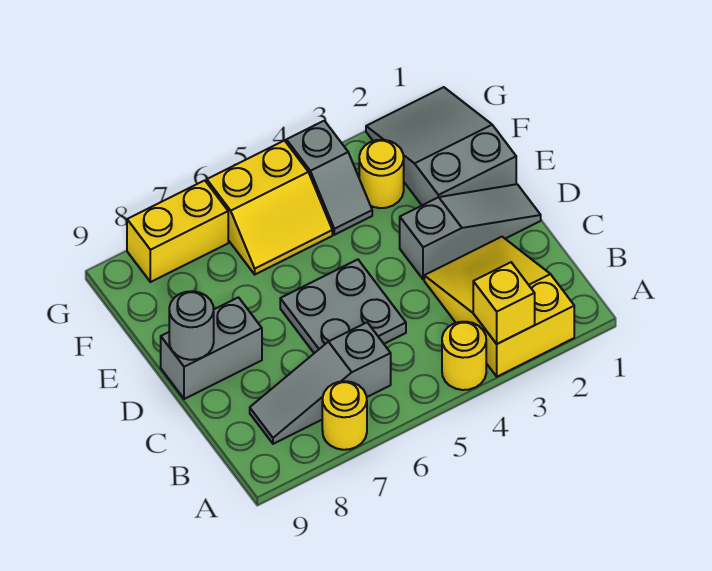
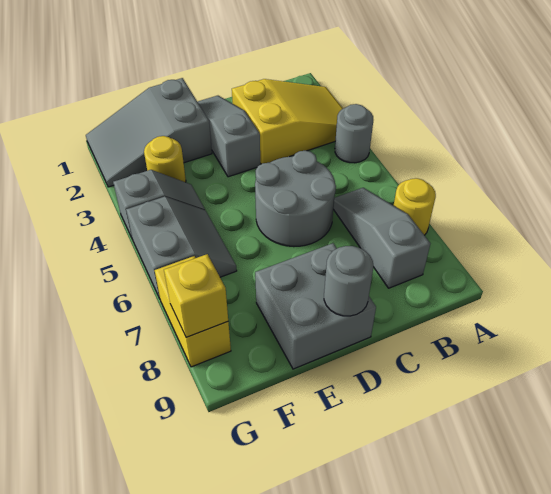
yellow 2x3 slope [424,237,574,377] -> yellow 2x3 slope turned to [232,79,343,164]
yellow 1x1 brick [473,262,535,344] -> yellow 1x1 brick moved to [164,254,228,337]
yellow 1x1 round brick [442,322,486,390] -> grey 1x1 round brick [335,104,373,163]
grey 1x3 slope [250,323,391,444] -> grey 1x3 slope turned to [333,188,430,288]
grey 2x2 plate [280,260,406,353] -> grey 2x2 round brick [255,151,336,247]
grey 1x2 brick [161,297,262,399] -> grey 2x2 brick [255,243,376,369]
yellow 2x2 slope [207,141,332,274] -> grey 2x2 slope [126,197,237,298]

